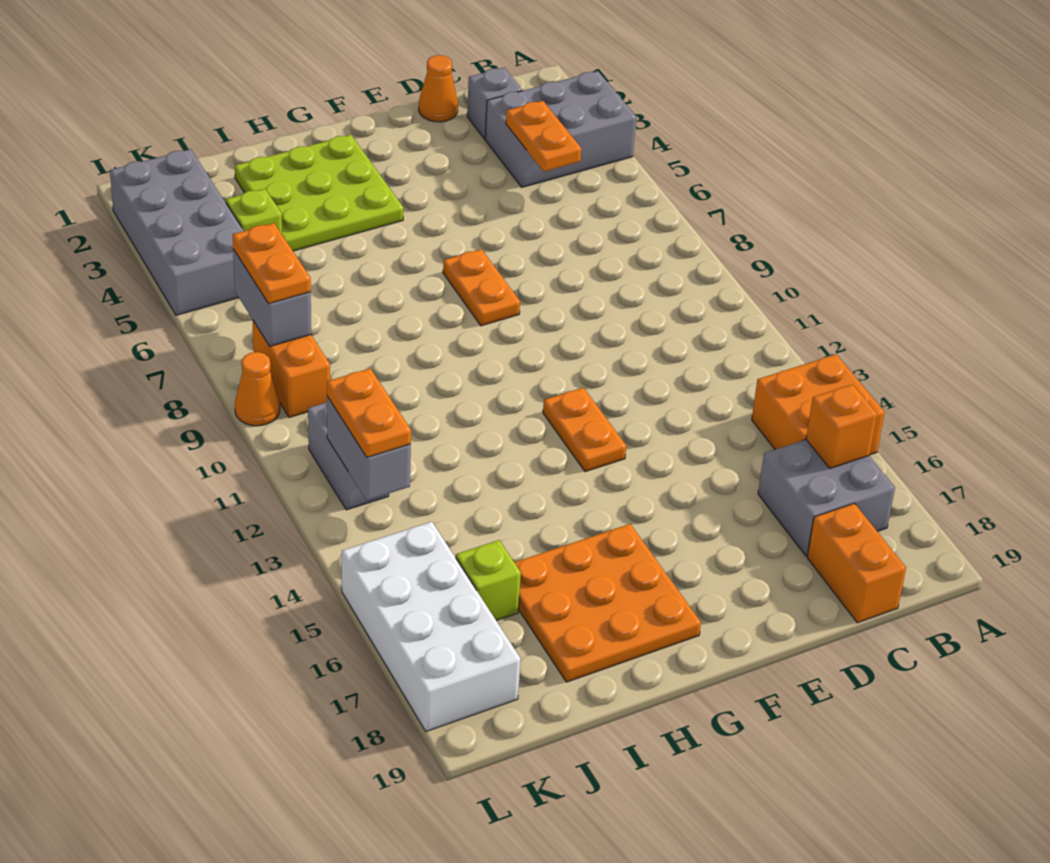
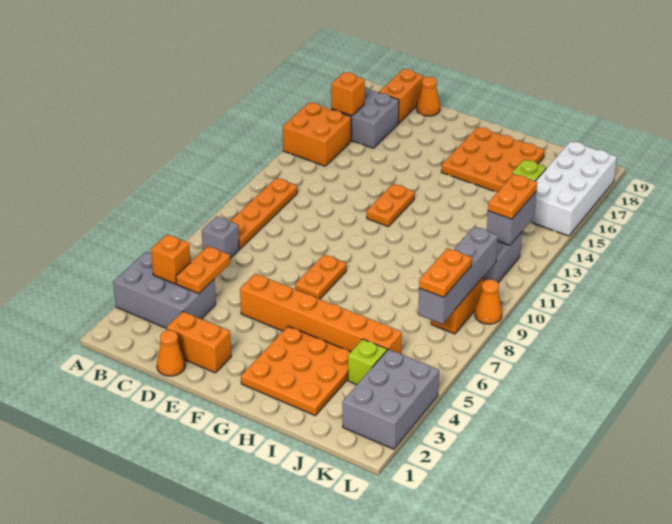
none -> orange 1x1 brick [151,234,190,284]
none -> orange 1x4 plate [230,178,297,249]
grey 1x1 brick [467,68,522,139] -> grey 1x1 brick moved to [202,216,239,258]
none -> orange 1x2 brick [167,312,231,373]
none -> orange 1x1 cone [417,77,440,116]
none -> orange 1x6 brick [240,274,402,354]
lime 3x3 plate [235,135,403,251] -> orange 3x3 plate [241,326,350,415]
grey 2x4 brick [110,149,244,315] -> grey 2x3 brick [343,349,439,449]
grey 1x2 brick [233,249,311,346] -> grey 1x4 brick [418,227,498,324]

